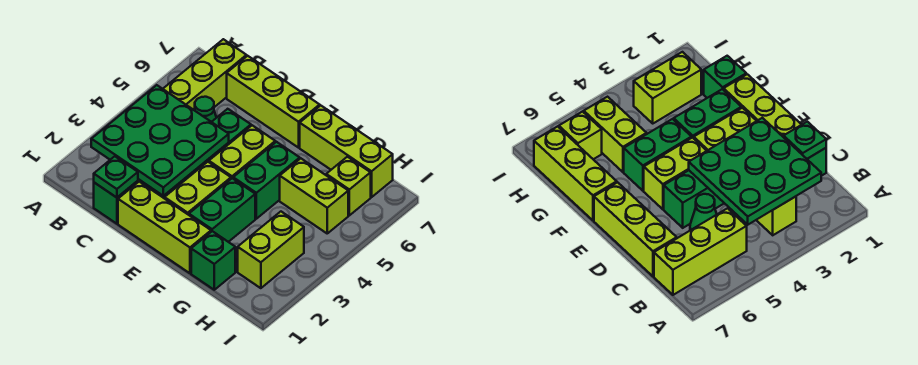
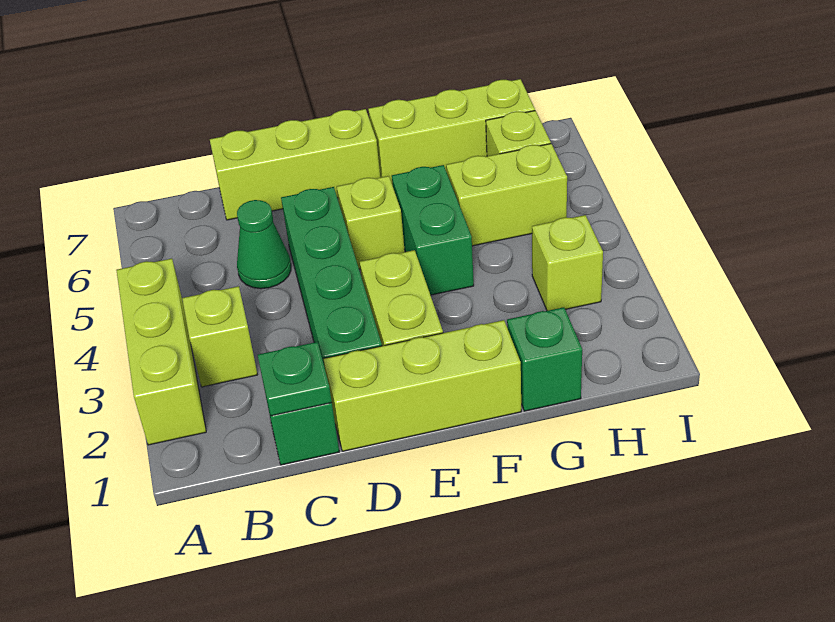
green 3x3 plate [91,85,229,196] -> none
lime 1x3 brick [163,39,246,111] -> lime 1x3 brick moved to [116,259,206,445]
lime 1x2 brick [209,125,275,179] -> lime 1x1 brick [337,176,405,269]
green 1x2 brick [189,178,255,242] -> none
lime 1x2 brick [238,212,304,288] -> lime 1x1 brick [532,215,603,311]

